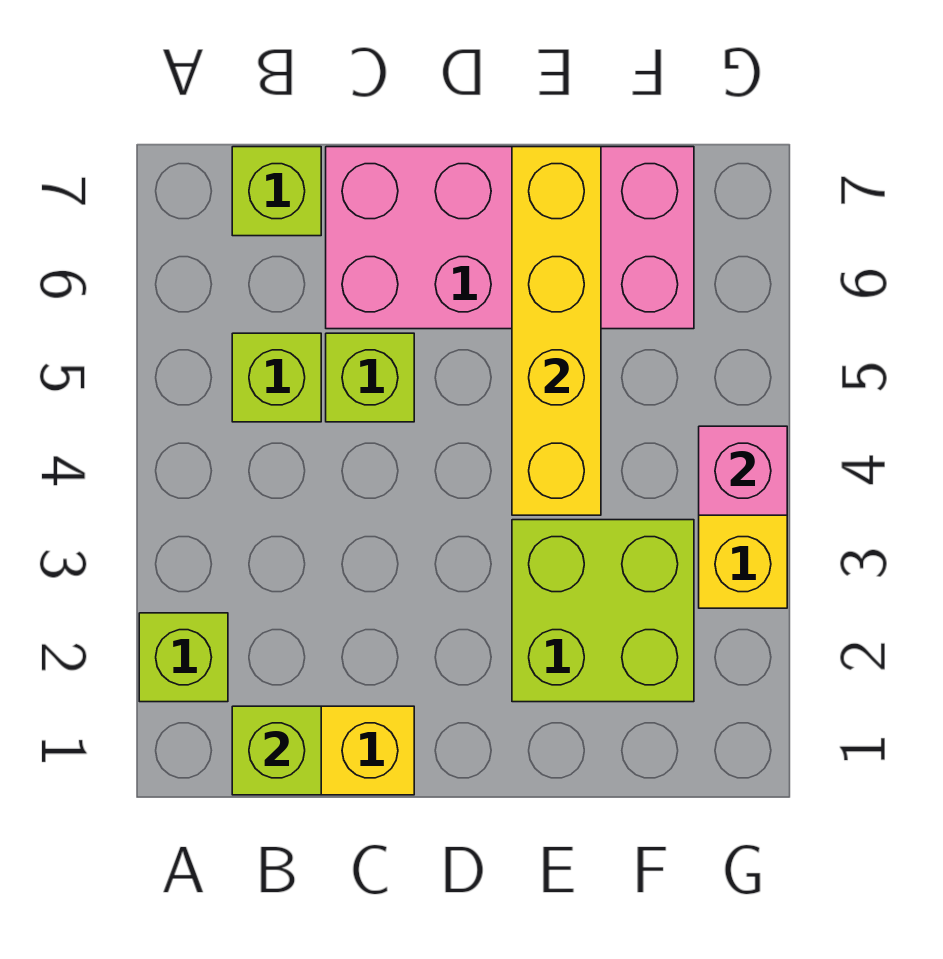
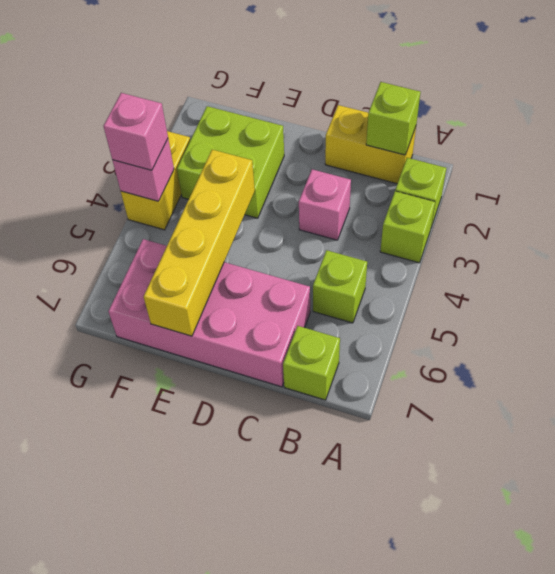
none -> pink 1x1 brick [299,169,351,240]
lime 1x1 brick [326,333,414,422] -> lime 1x1 brick moved to [380,191,435,263]
none -> pink 1x1 brick [103,93,168,170]

